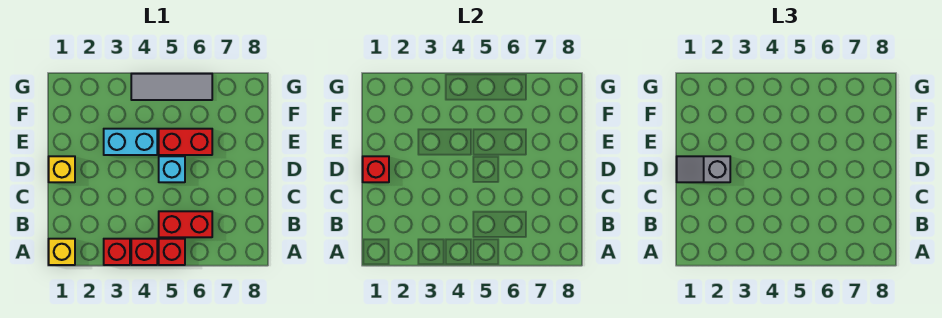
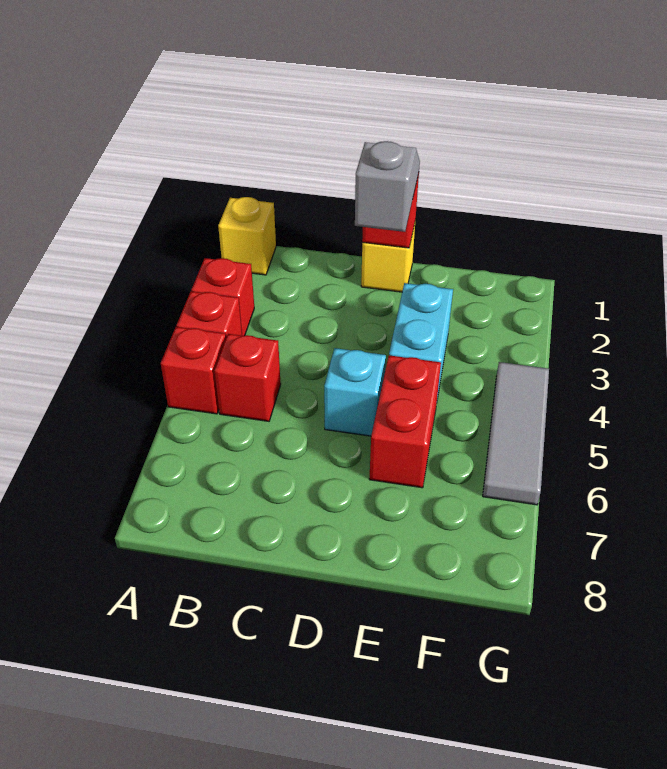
red 1x2 brick [159,211,212,237] -> red 1x1 brick [214,334,281,421]

